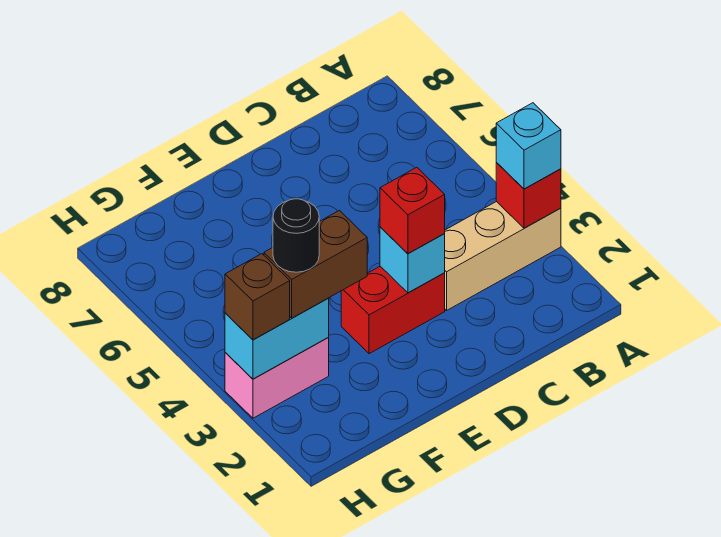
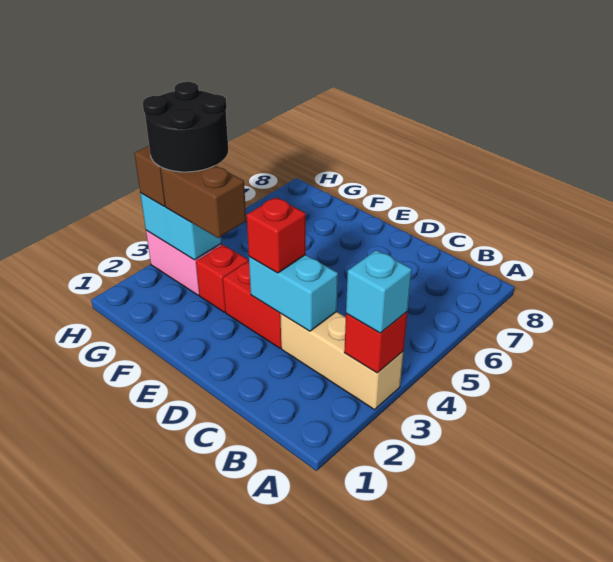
cyan 1x1 brick [380,227,445,293] -> cyan 1x2 brick [249,255,338,331]
none -> red 1x1 brick [196,245,248,312]
black 1x1 round brick [273,199,319,272] -> black 2x2 round brick [143,82,228,172]

